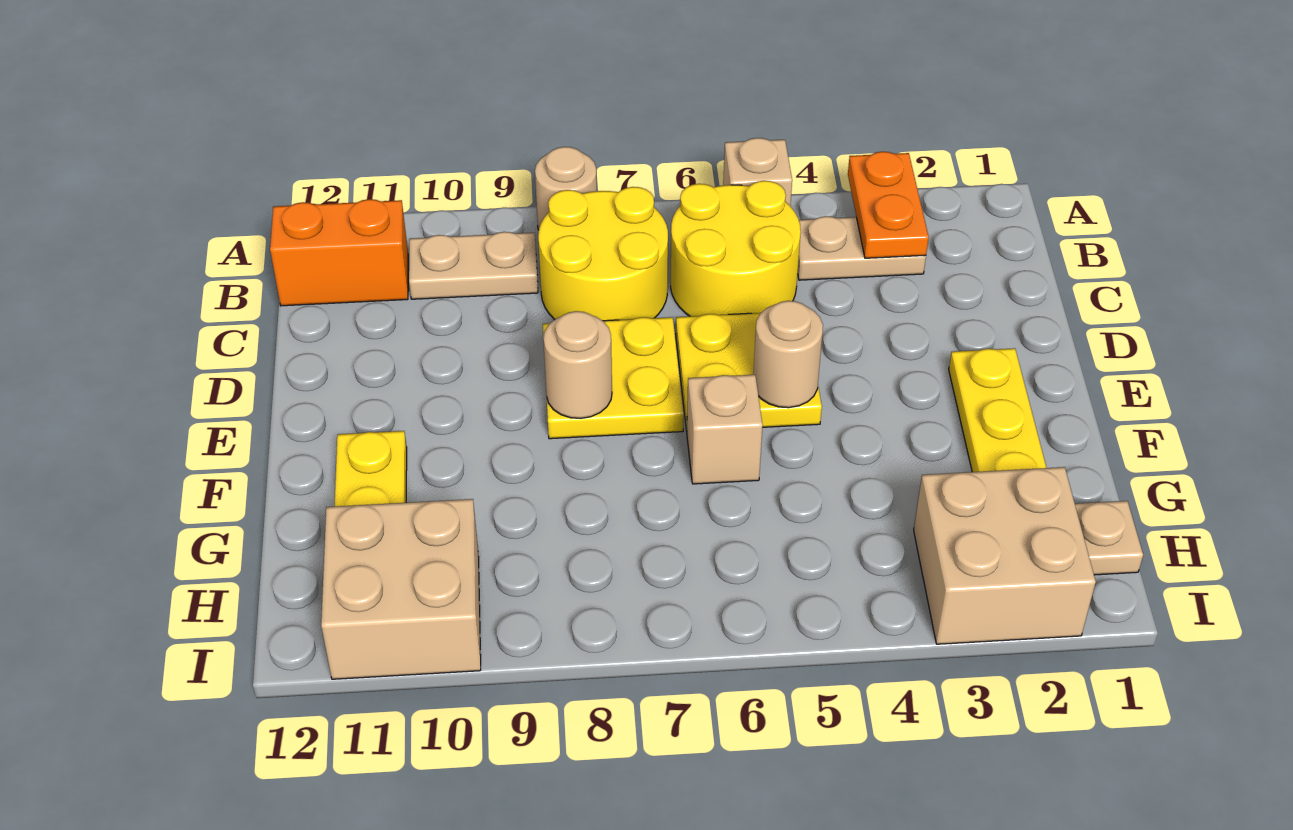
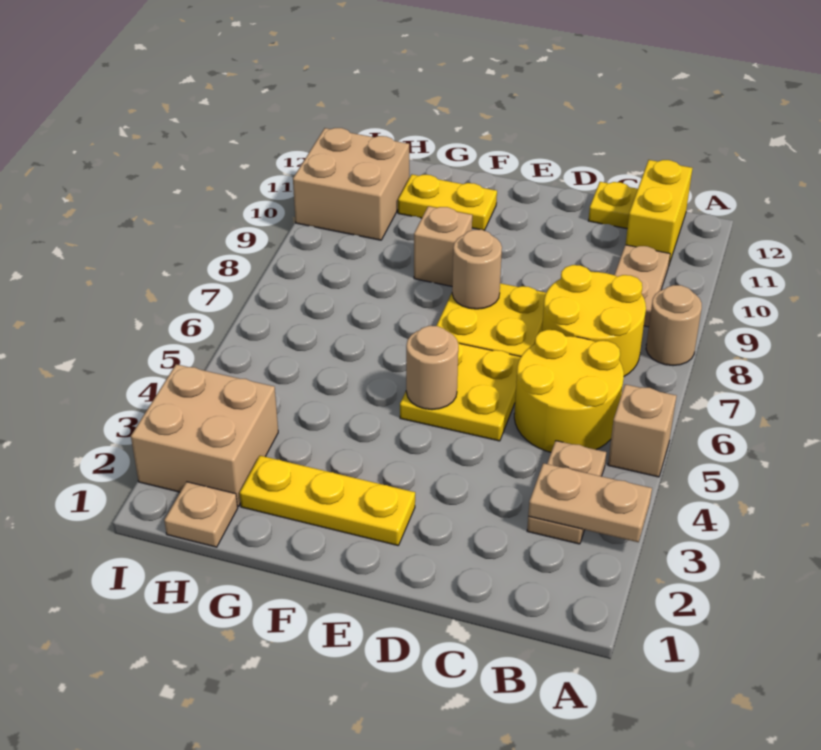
orange 1x2 plate [848,152,929,258] -> tan 1x2 plate [528,463,652,542]
orange 1x2 brick [270,199,408,306] -> yellow 1x2 brick [626,160,692,264]
none -> yellow 1x1 plate [588,182,638,229]
tan 1x1 brick [687,375,763,484] -> tan 1x1 brick moved to [414,206,472,286]

